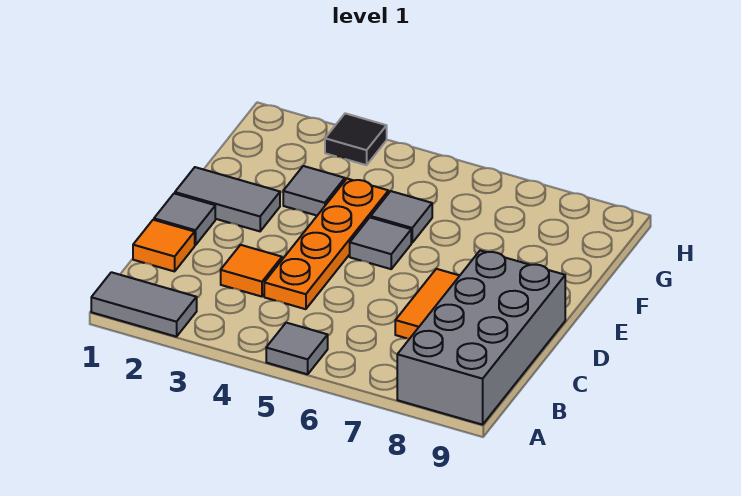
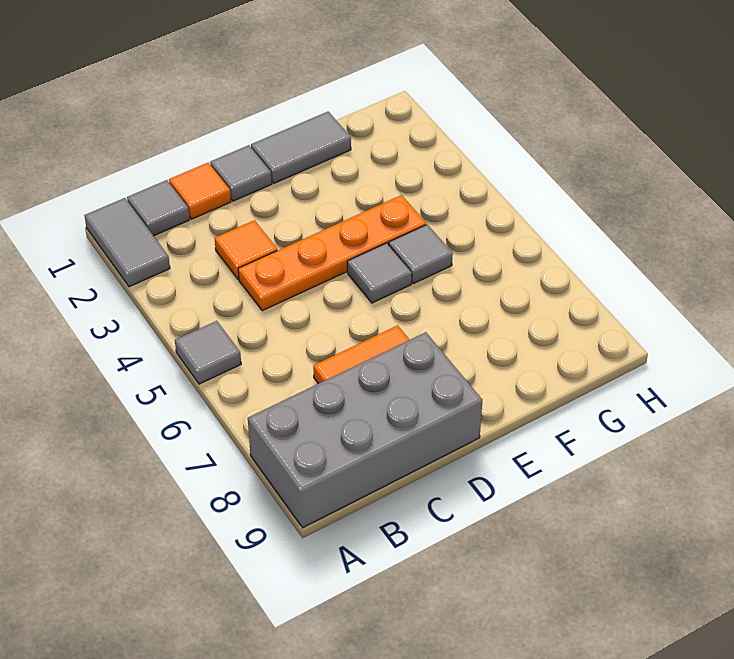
grey 1x2 tile [175,167,280,231] -> grey 1x2 tile turned to [251,112,351,183]
grey 1x1 tile [283,166,345,215] -> grey 1x1 tile moved to [127,180,190,236]
black 1x1 tile [325,113,387,165] -> none

